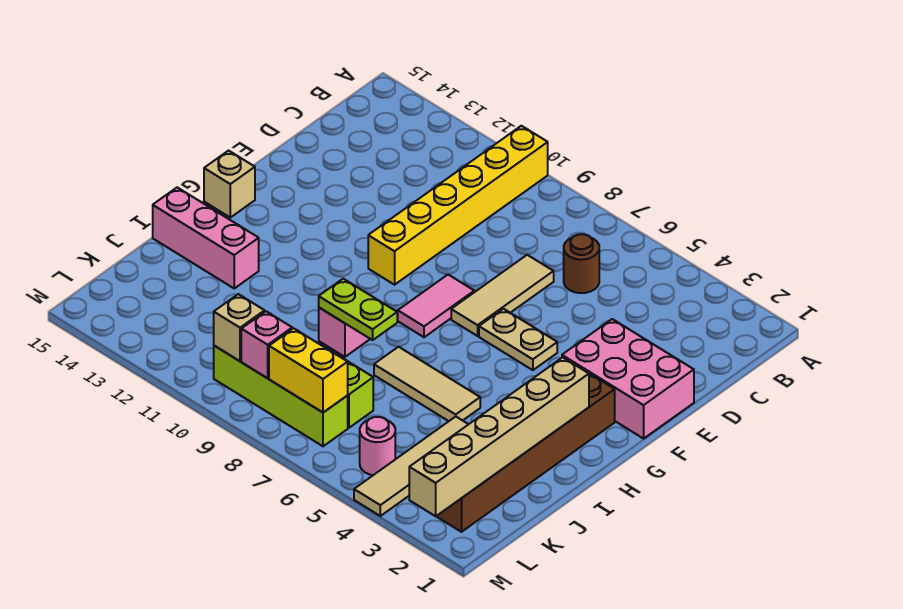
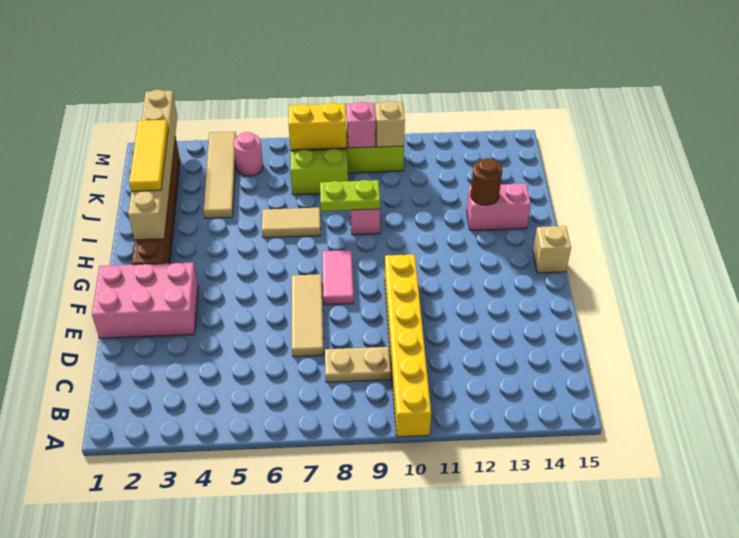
brown 1x1 round brick [564,234,599,293] -> brown 1x1 round brick moved to [471,158,502,205]
tan 1x2 plate [479,309,557,370] -> tan 1x2 plate moved to [325,347,391,382]
none -> yellow 1x3 tile [129,120,168,191]
tan 1x3 tile [374,347,480,421] -> tan 1x2 tile [262,208,321,238]
pink 1x3 brick [153,187,259,288] -> pink 1x2 brick [467,184,531,230]

